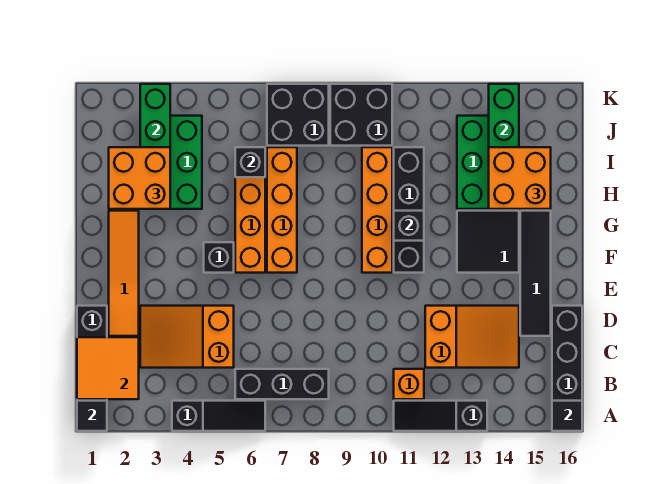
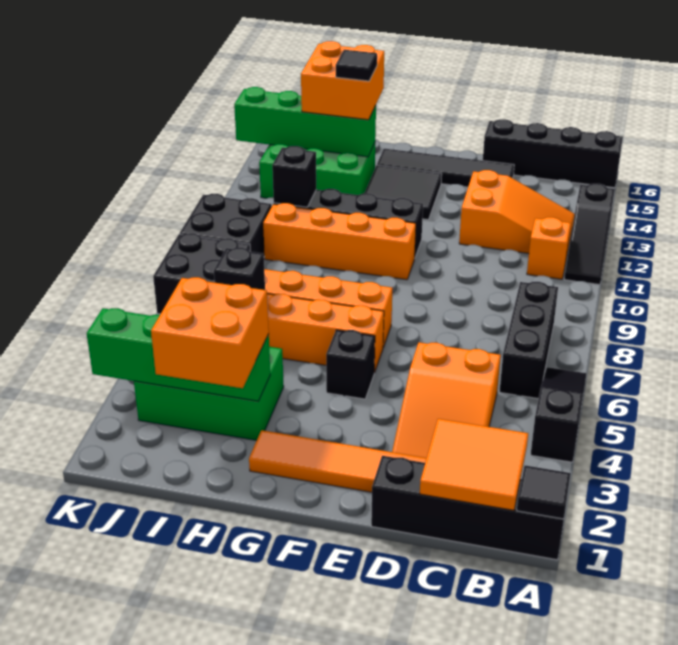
black 1x1 tile [552,401,582,431] -> black 1x1 tile moved to [336,50,377,81]
orange 2x3 slope [425,306,519,368] -> orange 2x3 slope turned to [459,170,575,253]
black 1x1 brick [394,211,424,241] -> black 1x1 brick moved to [272,146,316,207]

